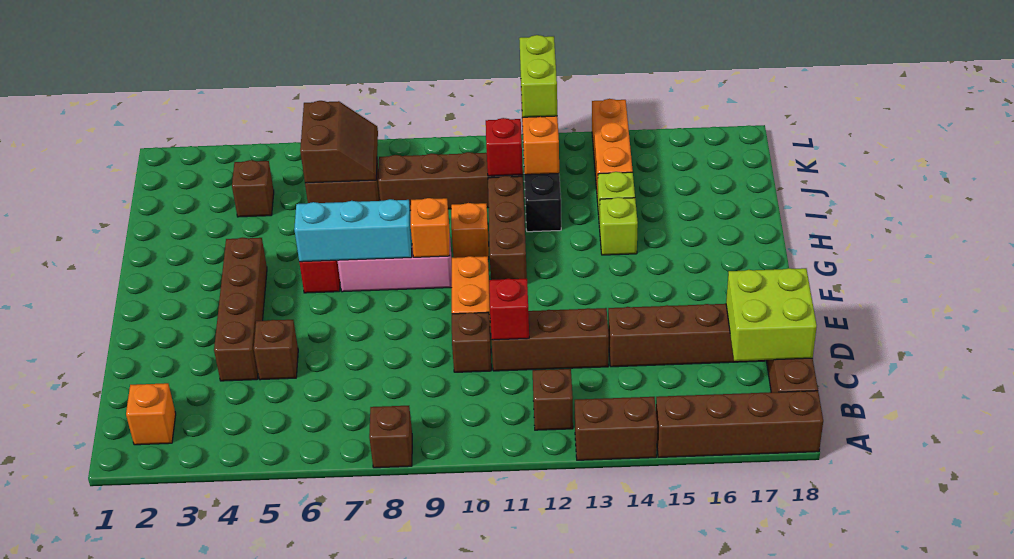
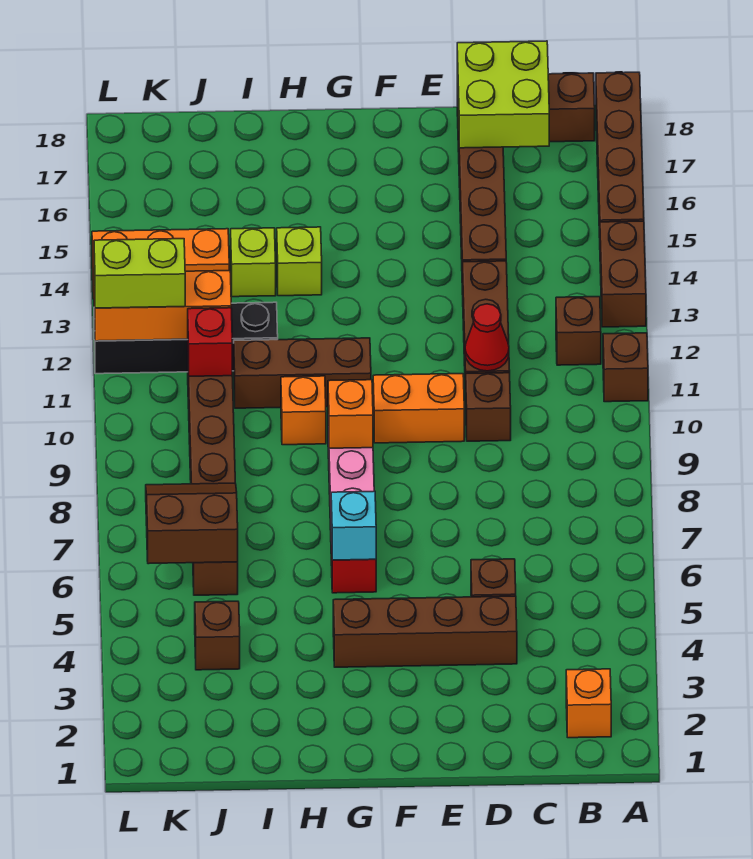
brown 1x1 brick [369,406,412,468] -> brown 1x1 brick moved to [603,333,648,402]
red 1x1 brick [489,279,529,340] -> red 1x1 cone [465,304,509,371]
cyan 1x3 brick [294,199,412,262] -> cyan 1x1 brick [331,491,376,560]

